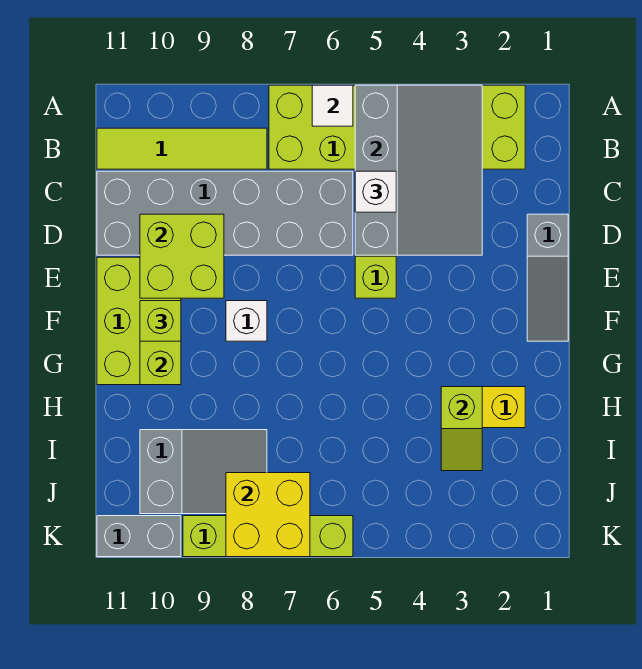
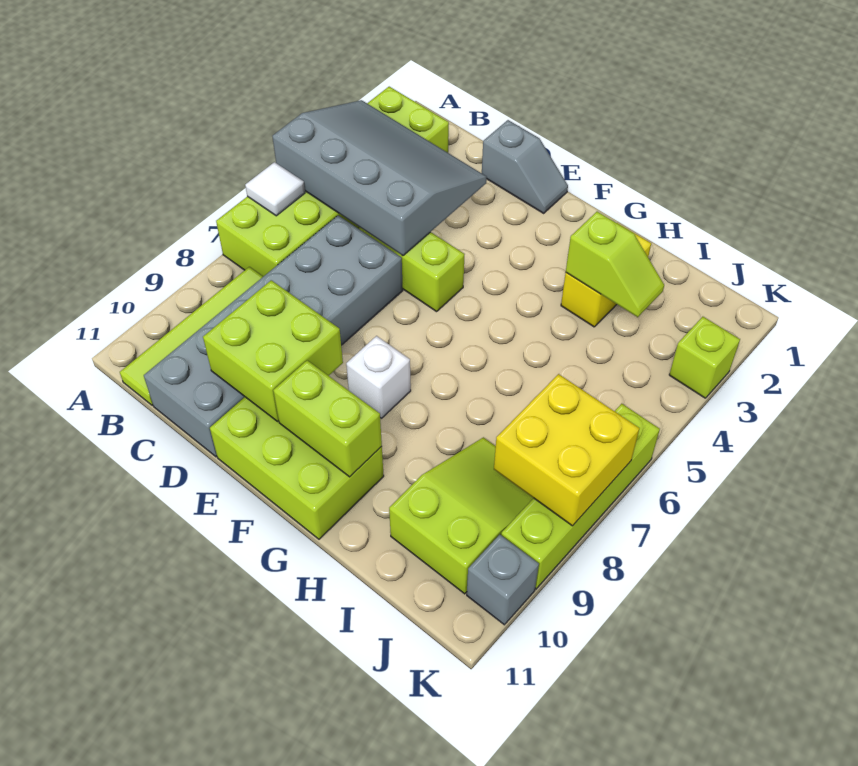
white 1x1 brick [355,171,396,212] -> none
grey 1x3 slope [527,214,568,341] -> grey 1x2 slope [482,120,568,213]
lime 1x1 brick [140,301,181,341] -> lime 1x1 brick moved to [669,317,740,398]
grey 2x3 slope [140,430,267,514] -> lime 2x3 slope [389,437,533,594]
grey 1x2 brick [97,516,181,557] -> grey 1x1 brick [467,535,539,625]

